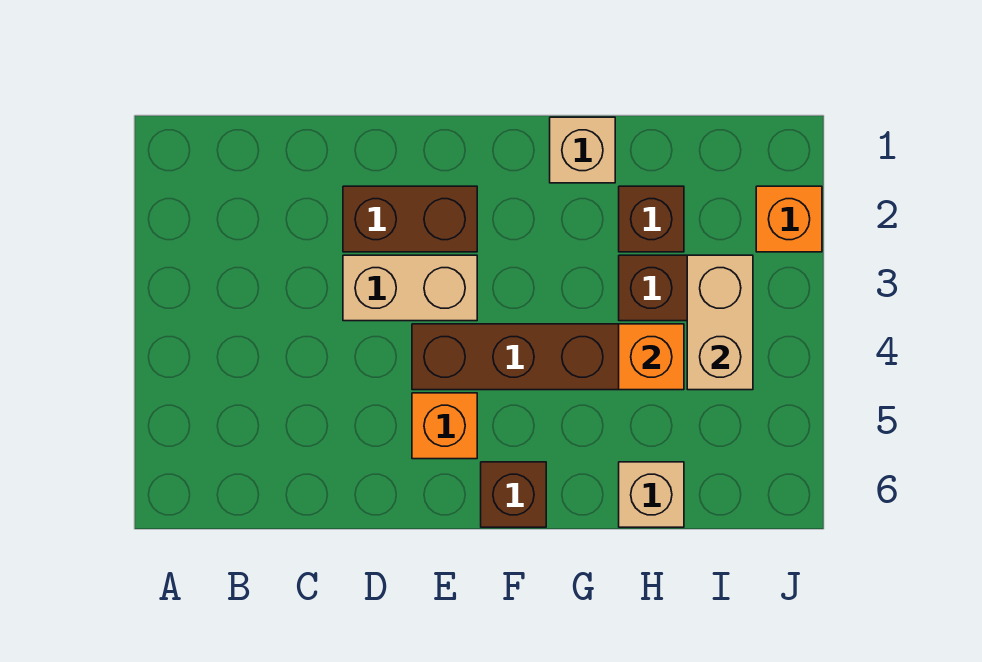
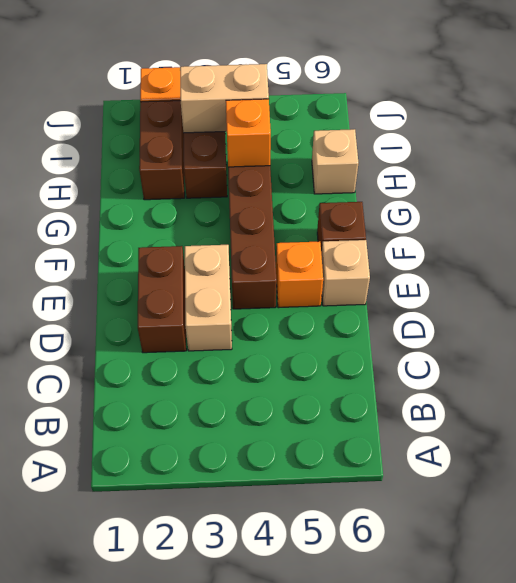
tan 1x1 brick [550,117,615,183] -> tan 1x1 brick moved to [321,240,370,306]
brown 1x1 brick [619,186,684,252] -> brown 1x2 brick [139,101,185,200]

